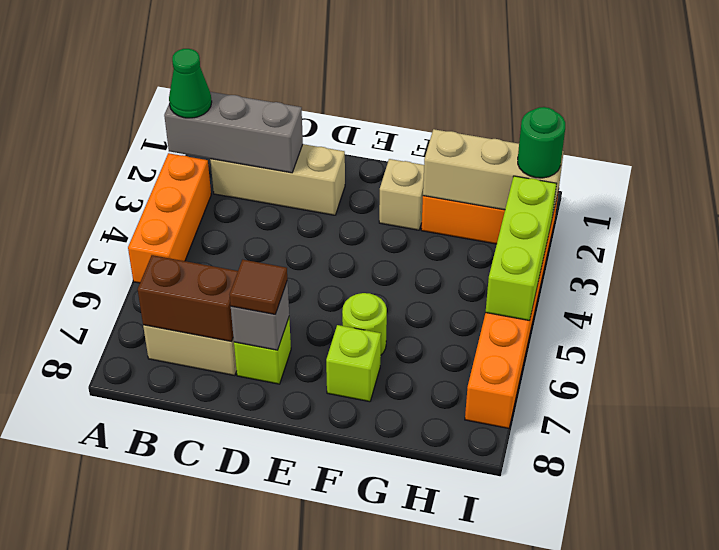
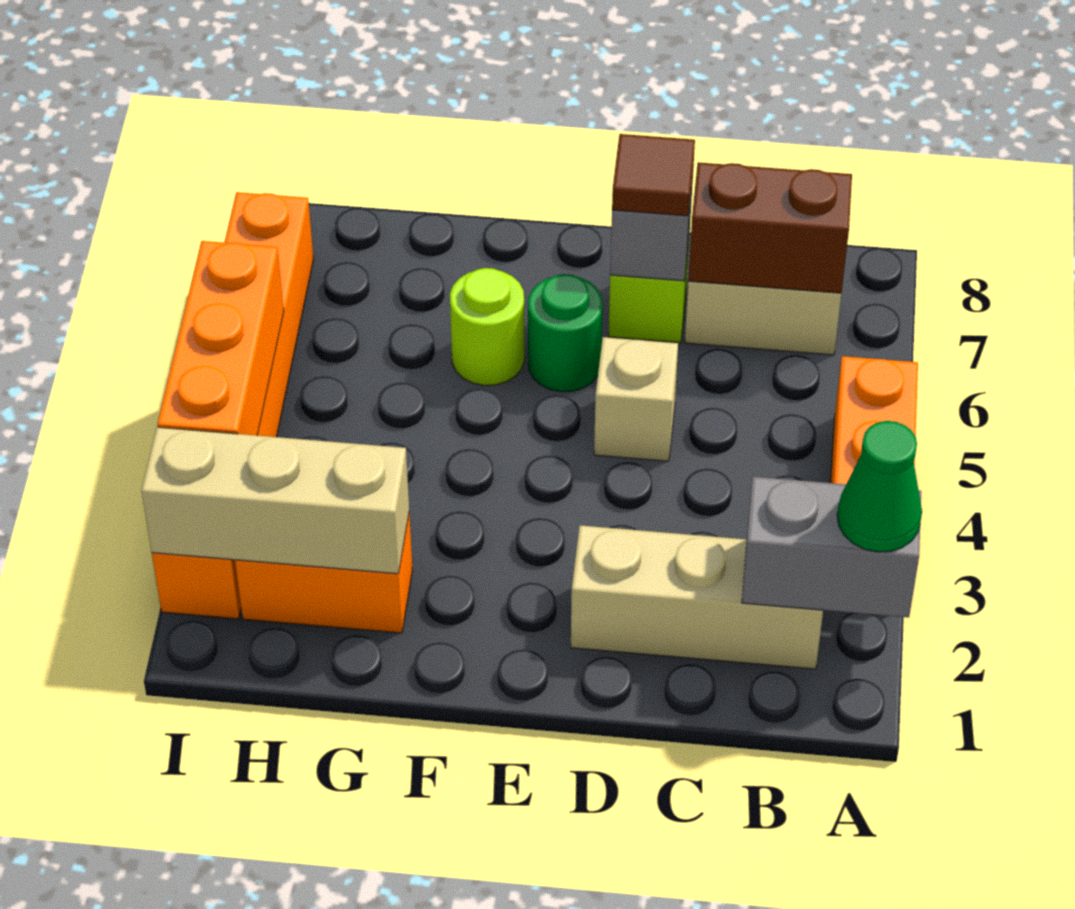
grey 1x3 brick [164,92,303,173] -> grey 1x2 brick [742,477,921,617]
tan 1x1 brick [379,159,424,230] -> tan 1x1 brick moved to [594,337,678,461]
lime 1x1 brick [326,325,381,402] -> none
green 1x1 round brick [518,107,565,178] -> green 1x1 round brick moved to [528,274,603,392]
lime 1x3 brick [486,176,557,321] -> orange 1x3 brick [157,241,284,435]

